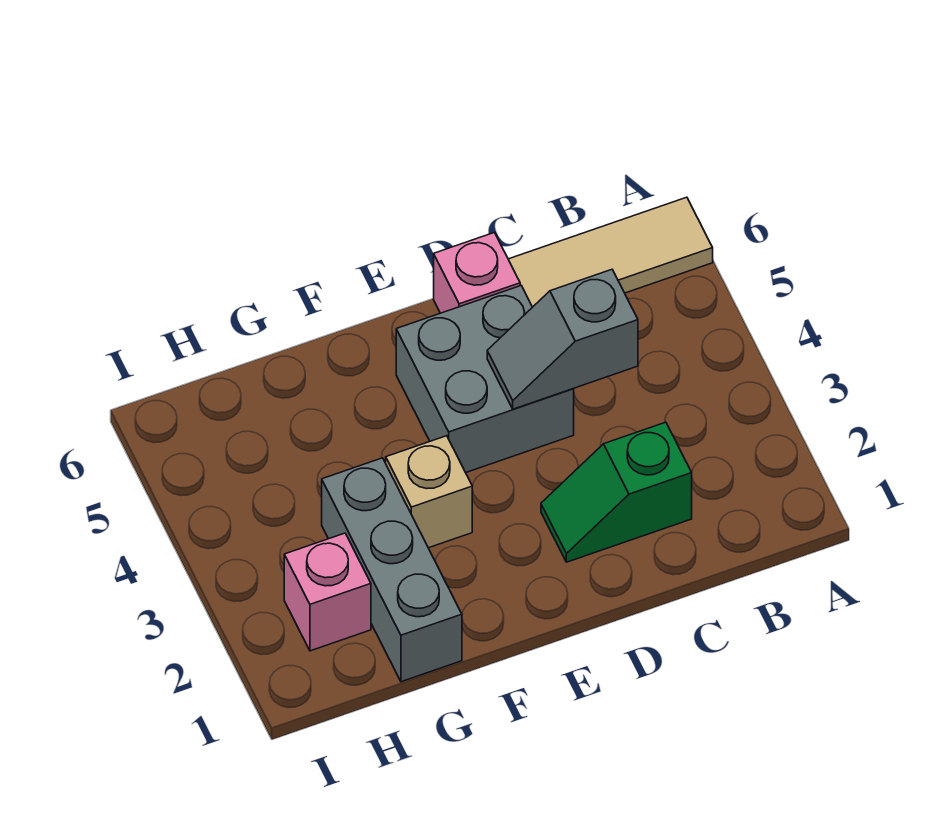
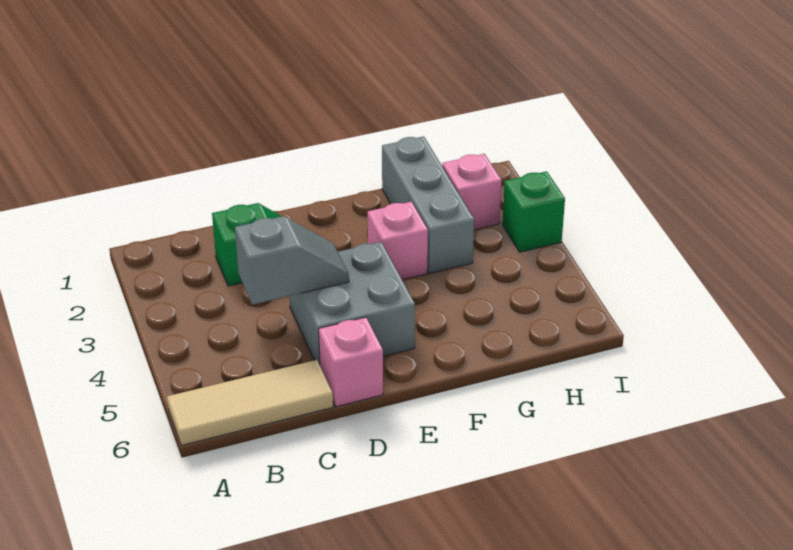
tan 1x1 brick [386,436,472,548] -> pink 1x1 brick [368,202,428,280]
none -> green 1x1 brick [502,171,565,252]

